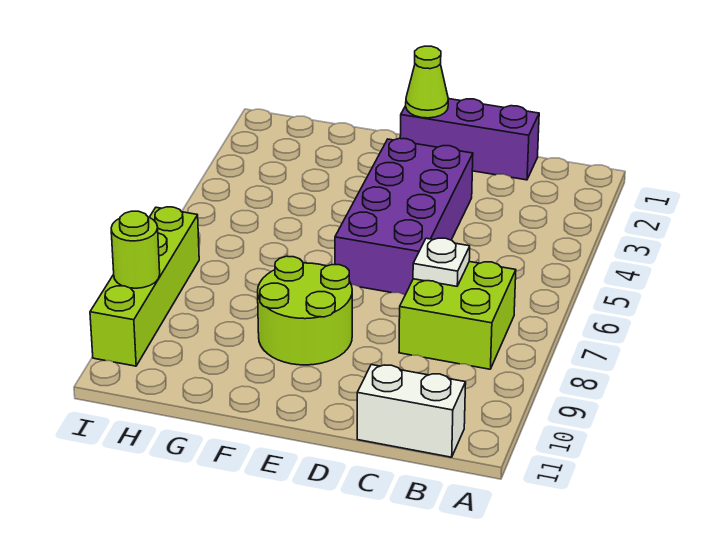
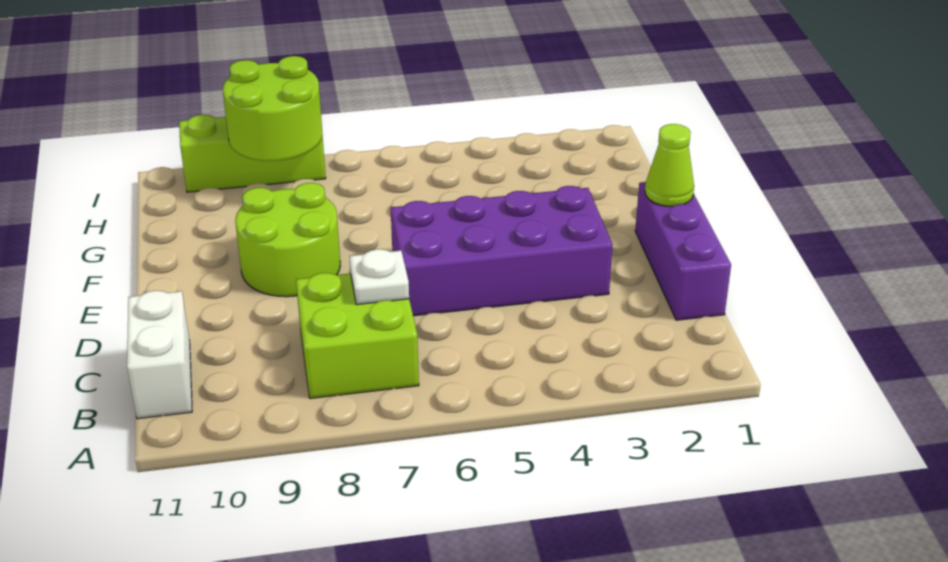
lime 1x4 brick [90,207,199,366] -> lime 1x3 brick [179,115,326,192]
lime 1x1 round brick [111,211,160,288] -> lime 2x2 round brick [223,56,322,161]

